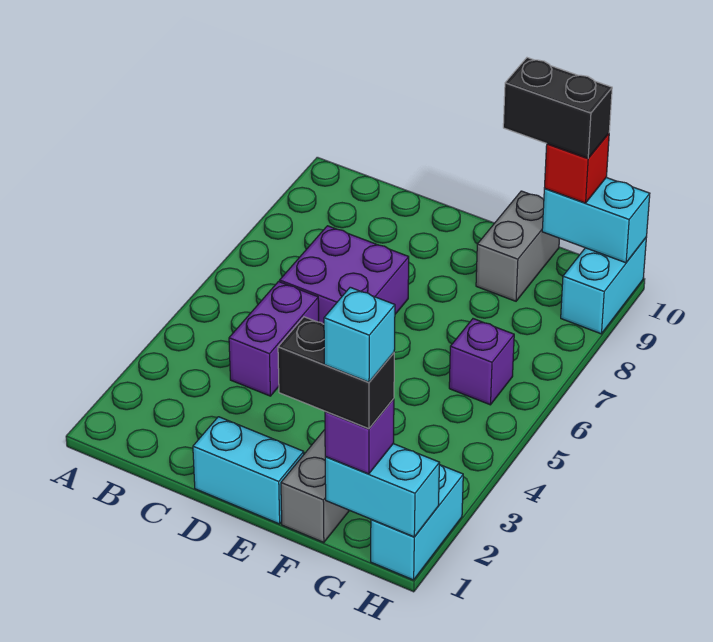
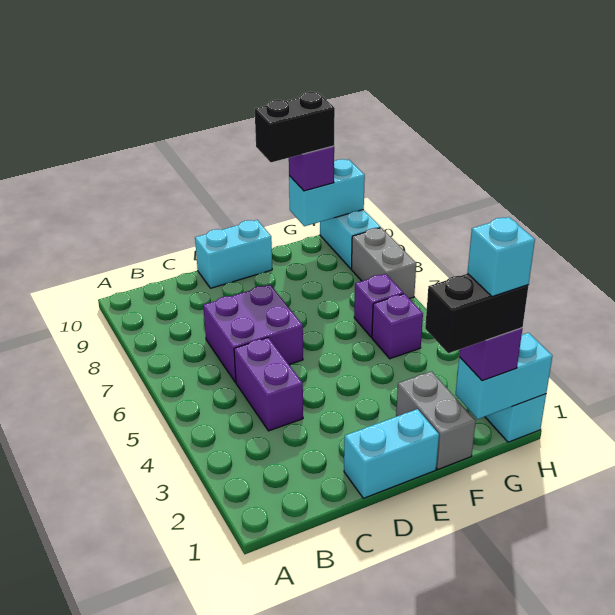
none -> cyan 1x2 brick [195,220,272,288]
grey 1x2 brick [476,191,559,301] -> grey 1x2 brick moved to [351,228,416,299]
none -> purple 1x1 brick [372,294,423,359]
red 1x1 brick [544,134,609,203] -> purple 1x1 brick [289,146,334,191]

